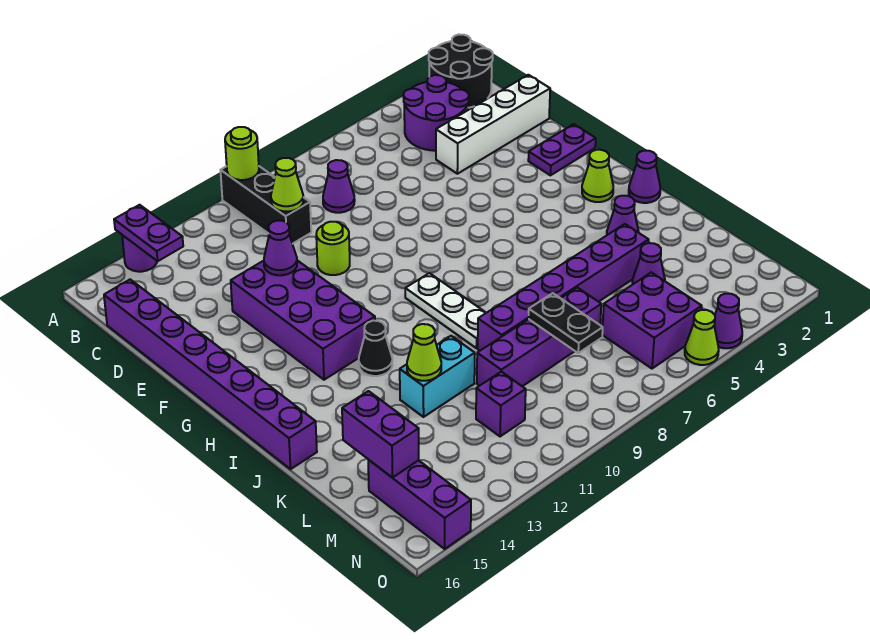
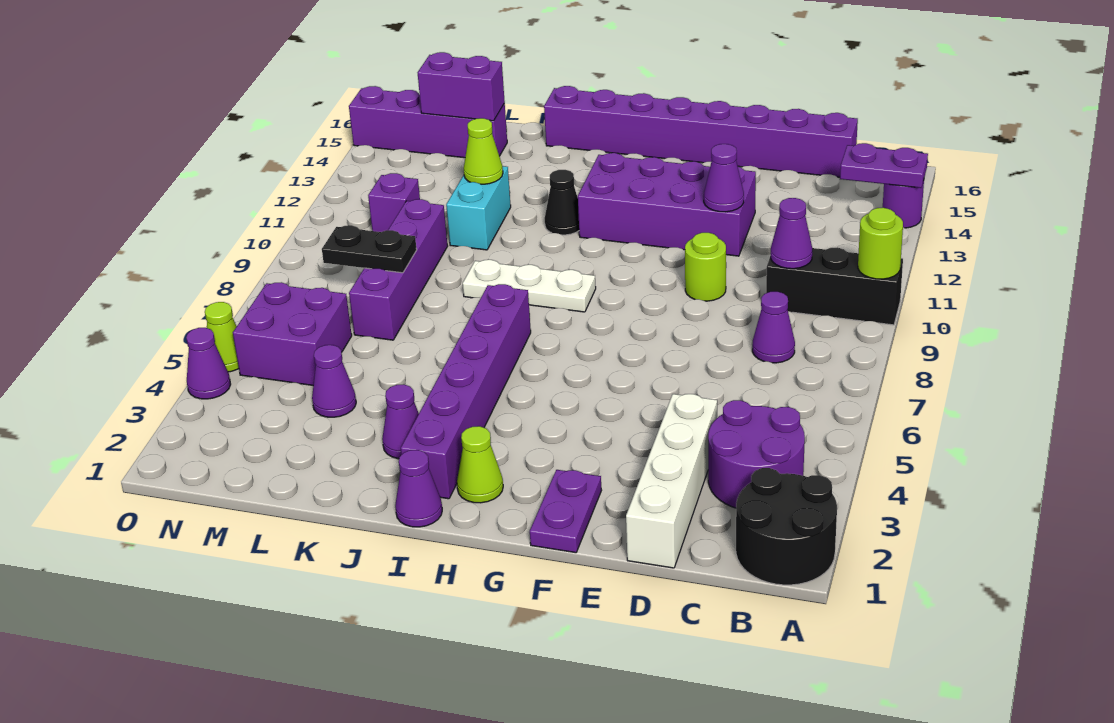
lime 1x1 cone [271,158,303,212] -> purple 1x1 cone [771,198,812,269]
purple 1x6 brick [478,224,649,351] -> purple 1x6 brick moved to [401,284,531,499]
purple 1x3 brick [368,460,471,549] -> purple 1x4 brick [349,86,507,158]

